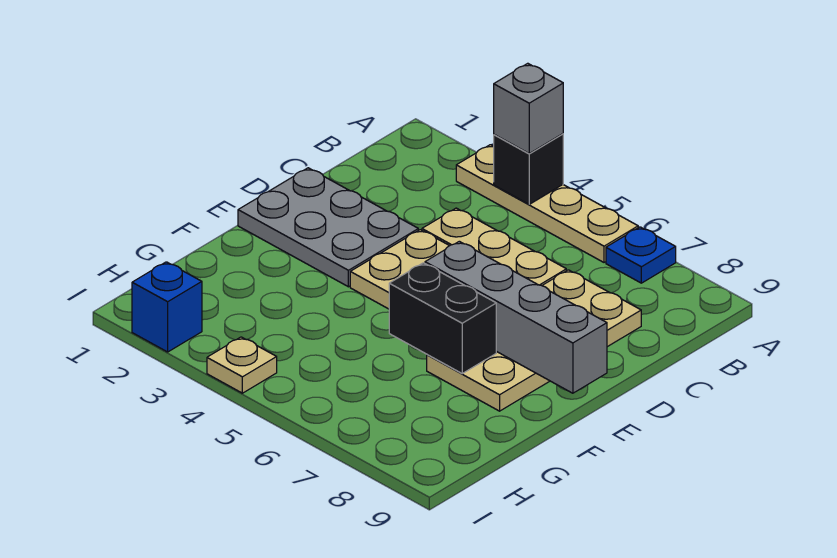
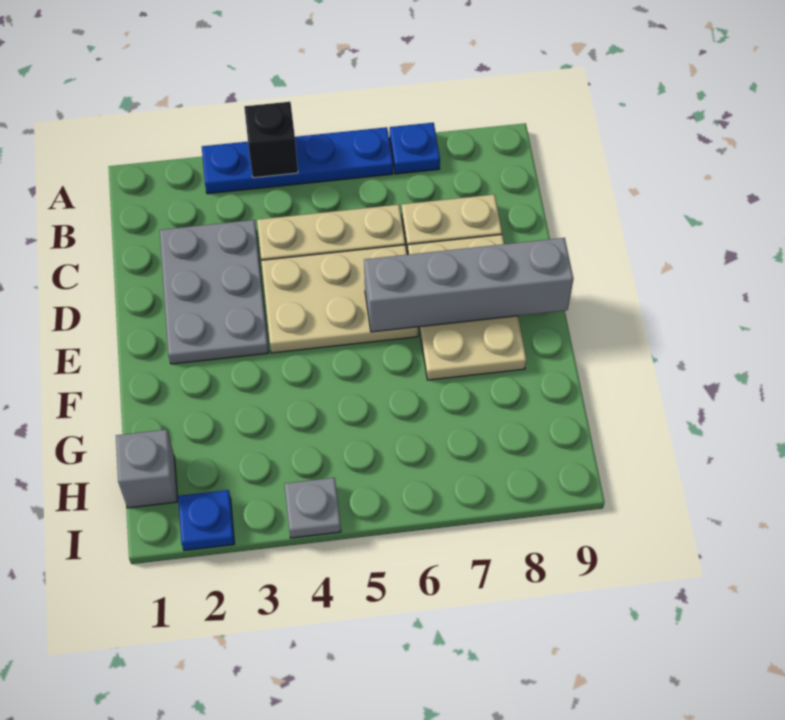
tan 1x4 plate [456,145,638,262] -> blue 1x4 plate [202,127,393,194]
grey 1x1 brick [494,63,563,153] -> grey 1x1 brick moved to [116,430,178,508]
grey 2x3 plate [238,168,418,287] -> grey 2x3 plate turned to [160,220,269,364]
black 1x2 brick [389,263,496,373] -> none
blue 1x1 brick [132,262,202,352] -> blue 1x1 plate [178,490,235,551]
tan 1x1 plate [207,337,277,393] -> grey 1x1 plate [285,478,341,538]

